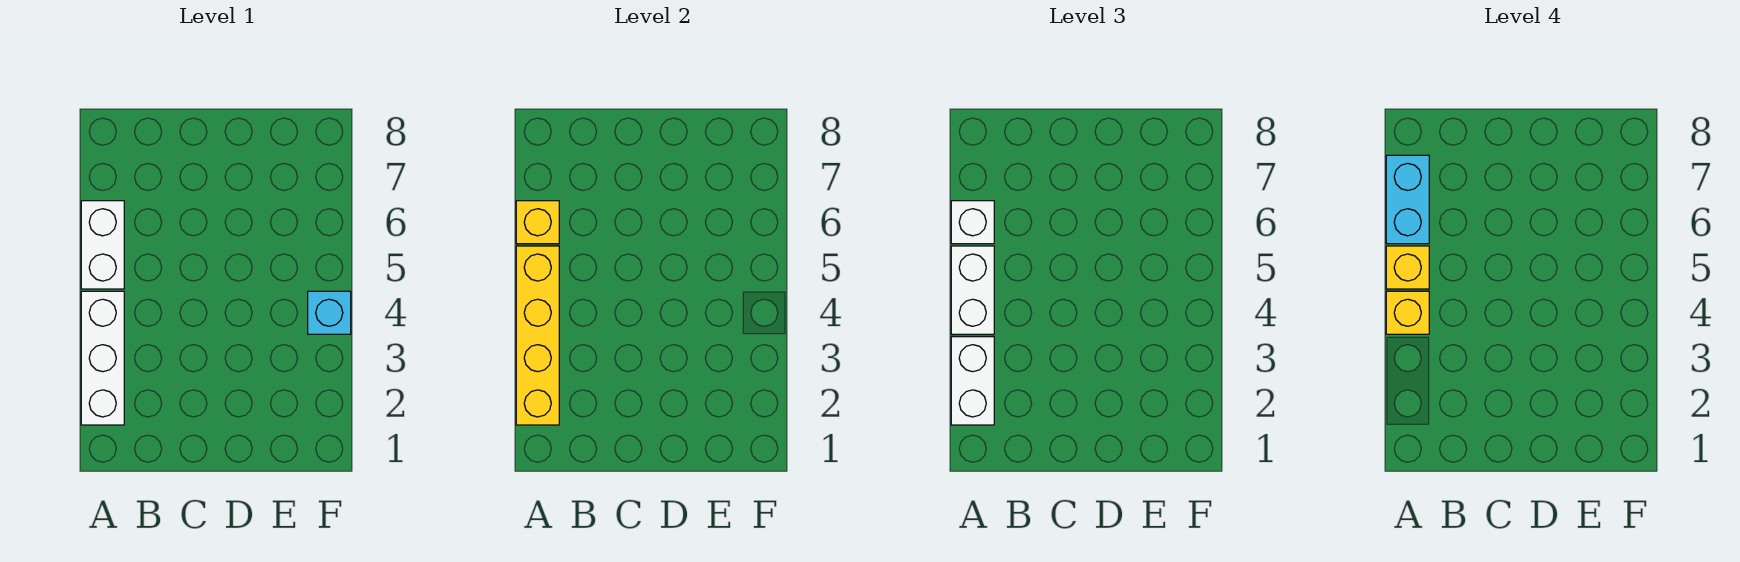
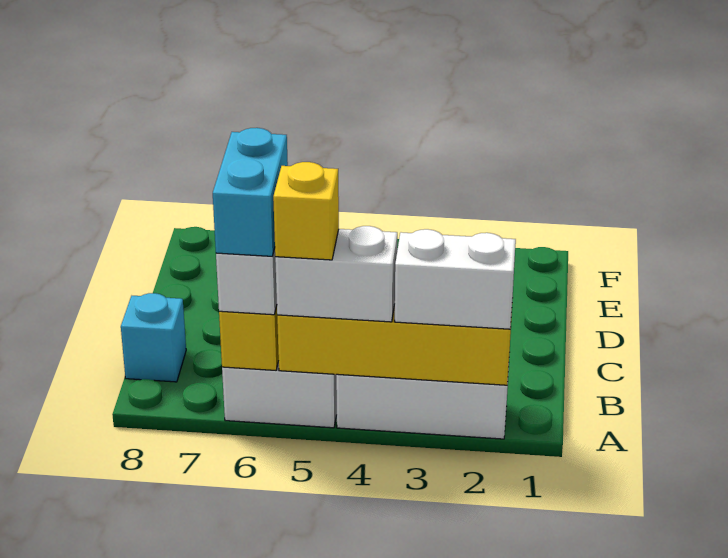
yellow 1x1 brick [1386,291,1429,334] -> none
cyan 1x2 brick [1386,155,1429,244] -> cyan 1x2 brick turned to [213,128,288,256]
cyan 1x1 brick [308,291,351,334] -> cyan 1x1 brick moved to [121,293,186,382]

